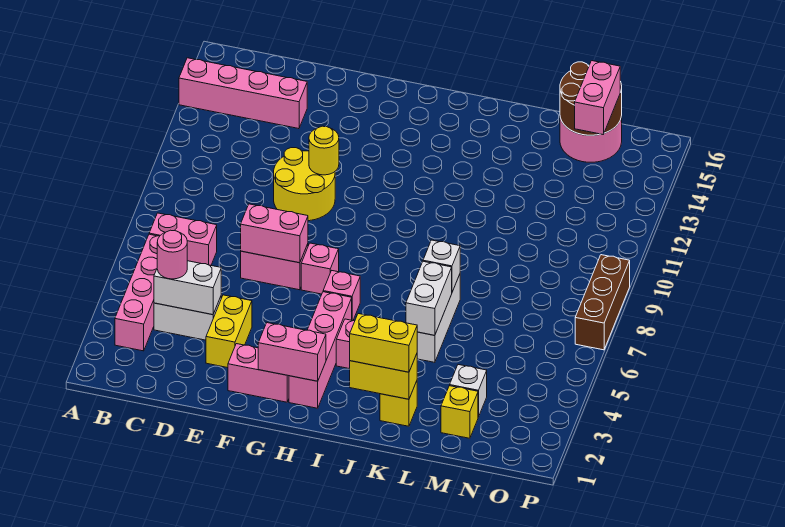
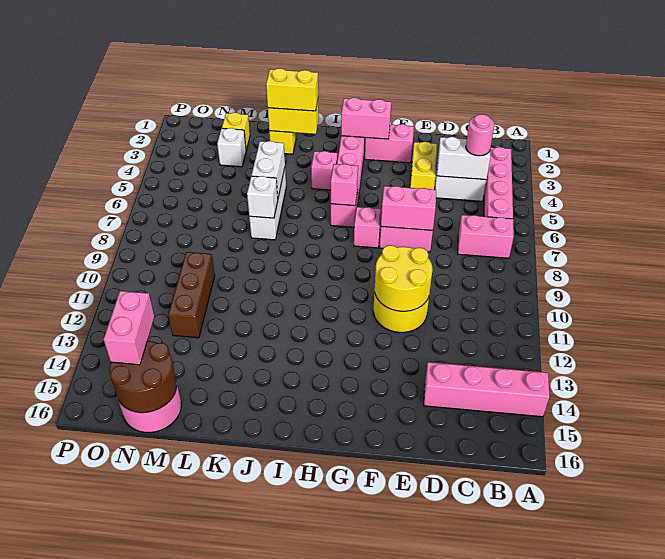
yellow 1x1 round brick [309,126,339,175] -> yellow 2x2 round brick [375,245,433,311]
none -> pink 1x1 brick [331,164,358,206]
brown 1x3 brick [575,255,630,350] -> brown 1x3 brick moved to [168,252,215,338]

